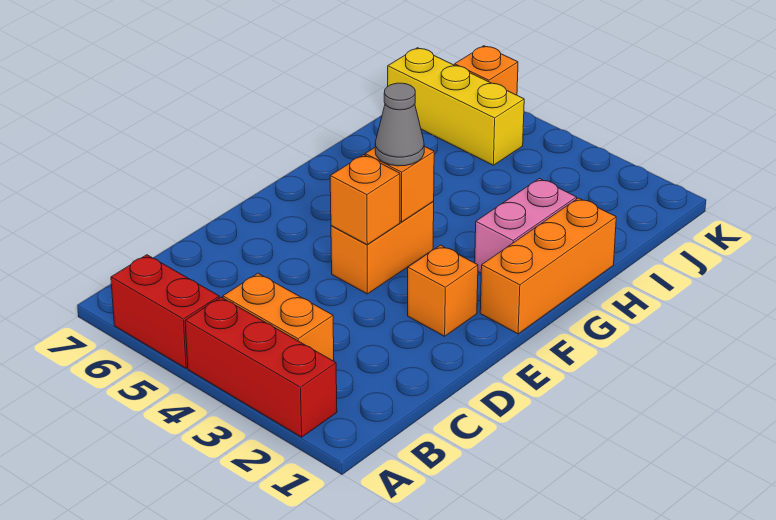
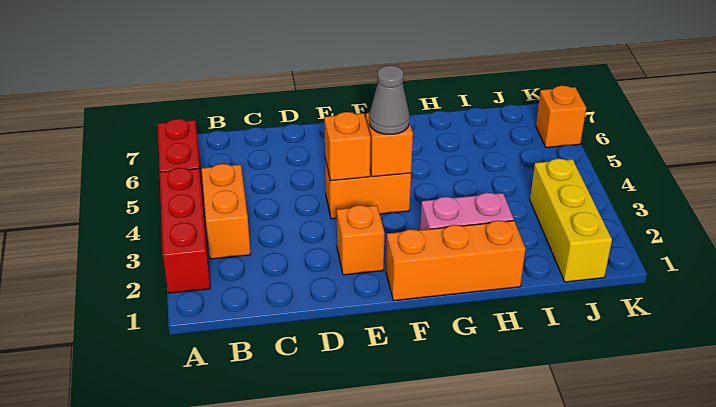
yellow 1x3 brick [388,48,524,165] -> yellow 1x3 brick moved to [530,159,612,282]

